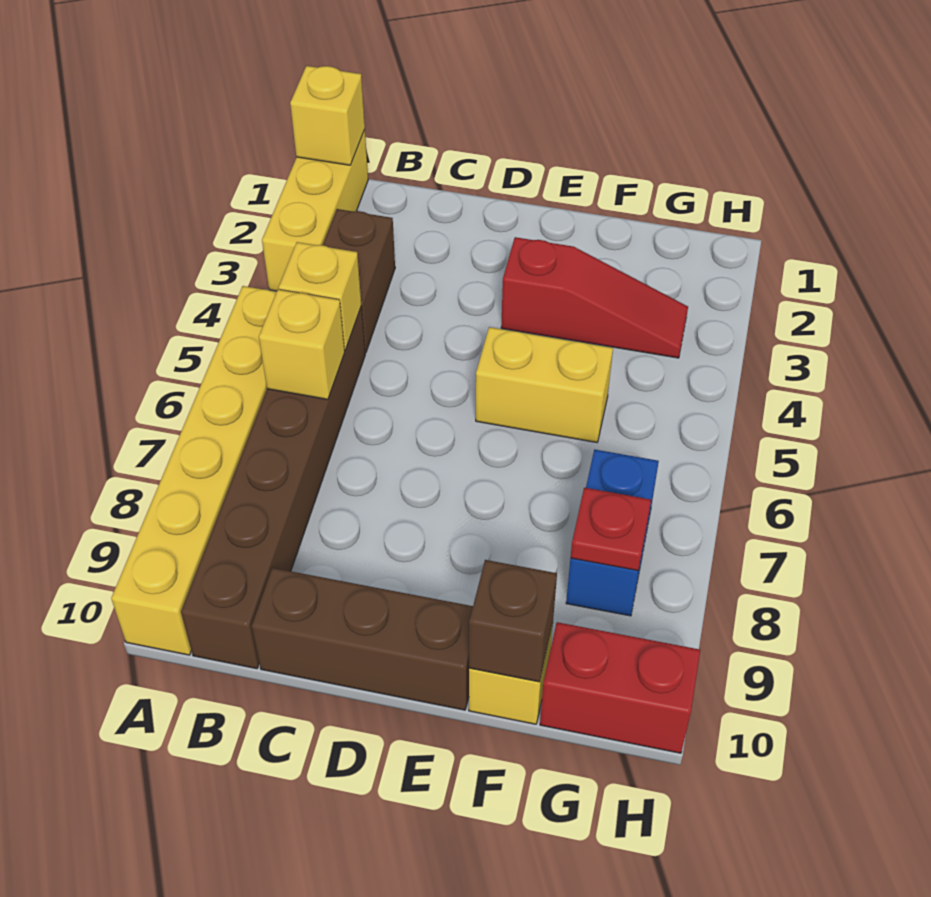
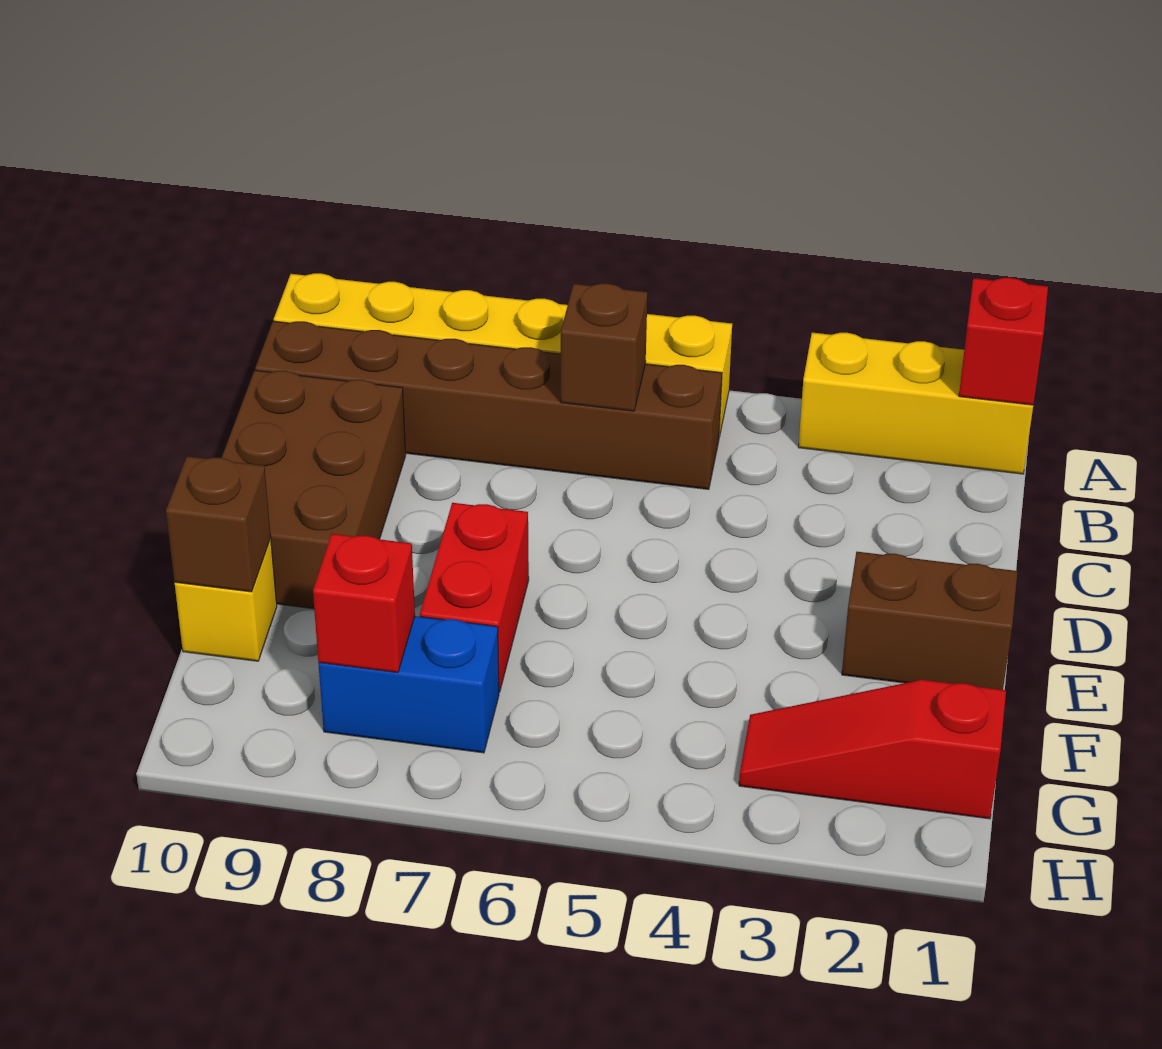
yellow 1x1 brick [290,66,365,165] -> red 1x1 brick [959,278,1048,405]
brown 1x2 brick [323,209,395,353] -> brown 1x2 brick moved to [842,552,1017,690]
yellow 1x1 brick [279,242,361,350] -> none
yellow 1x1 brick [259,289,345,399] -> brown 1x1 brick [561,284,647,411]
brown 1x3 brick [252,568,473,710] -> brown 2x3 brick [222,370,406,609]
red 1x3 slope [501,237,688,358] -> red 1x3 slope turned to [739,680,1006,819]
yellow 1x2 brick [476,327,613,443] -> none
red 1x1 plate [571,488,651,571] -> red 1x1 brick [313,534,415,673]
red 1x2 brick [540,622,700,753] -> red 1x2 brick moved to [420,503,529,692]

